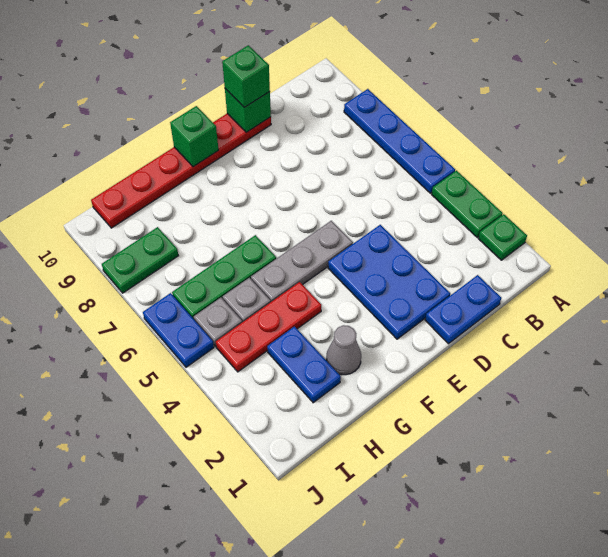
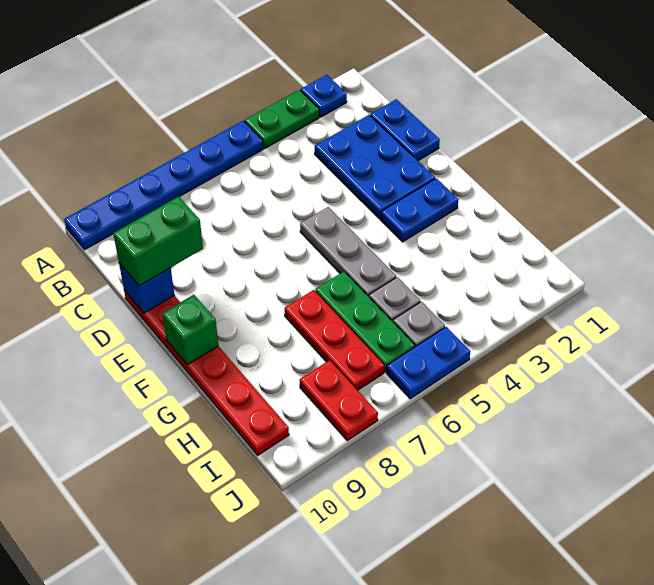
green 1x1 plate [478,214,527,260] -> blue 1x1 plate [301,75,347,117]
blue 1x4 plate [344,89,455,193] -> blue 1x6 plate [64,121,263,250]
blue 2x3 plate [328,225,450,339] -> blue 2x3 plate turned to [315,115,435,219]
green 1x1 brick [225,89,271,132] -> blue 1x1 brick [119,263,174,313]
green 1x1 brick [222,45,270,107] -> green 1x2 brick [113,197,203,286]
grey 1x1 cone [326,325,361,375] -> none
red 1x3 plate [216,282,321,372] -> red 1x3 plate moved to [285,290,384,390]
blue 1x2 plate [267,327,341,403] -> blue 1x2 plate moved to [381,178,459,242]
green 1x2 plate [102,227,179,293] -> red 1x2 plate [300,360,378,440]

